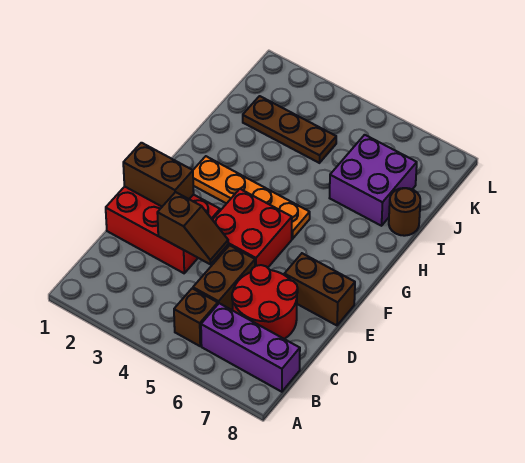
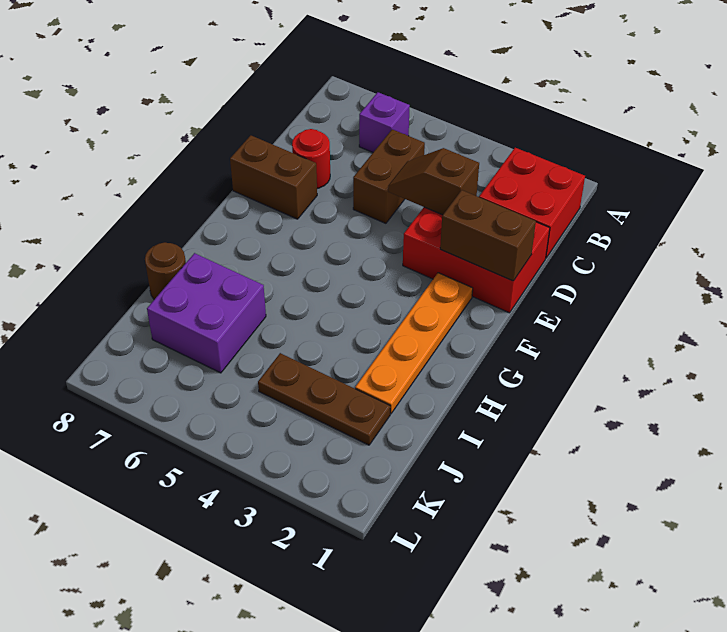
brown 1x1 brick [174,288,218,346] -> none
purple 1x3 brick [201,303,300,392] -> purple 1x1 brick [359,92,410,152]
red 2x2 round brick [232,265,298,339] -> red 1x1 round brick [292,129,330,189]
red 2x2 brick [213,189,292,268] -> red 2x2 brick moved to [479,148,585,258]
orange 1x4 plate [193,156,310,239] -> orange 1x4 plate turned to [355,273,473,414]

